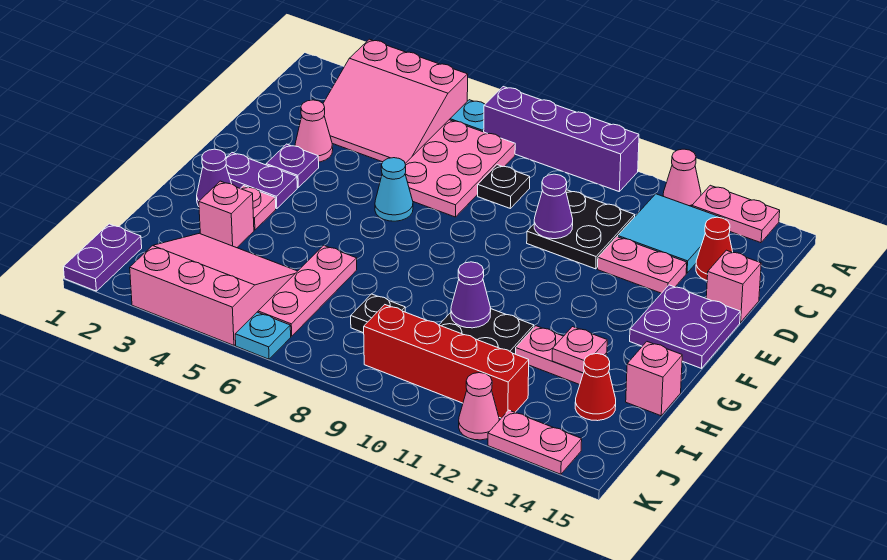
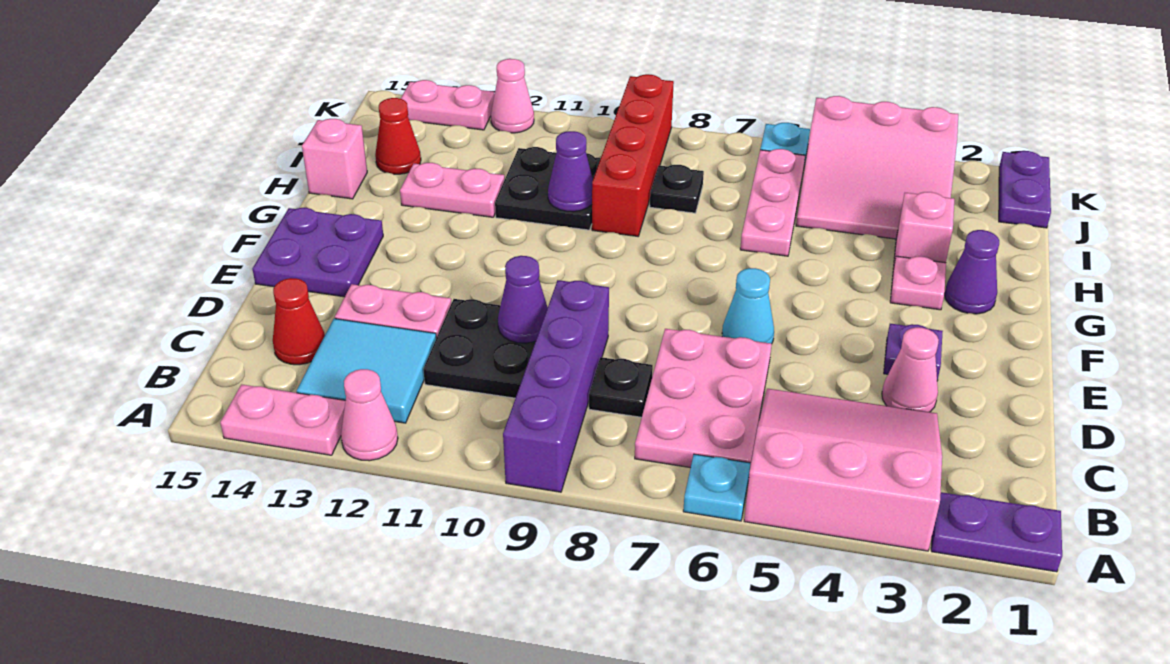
purple 1x4 brick [484,87,639,191] -> purple 1x4 brick turned to [503,280,609,492]
pink 1x1 brick [706,250,761,322] -> none
purple 1x2 plate [226,153,297,209] -> purple 1x2 plate moved to [931,492,1062,572]
pink 1x1 plate [552,327,607,373] -> none
red 1x4 brick [364,305,529,418] -> red 1x4 brick turned to [592,74,674,236]

